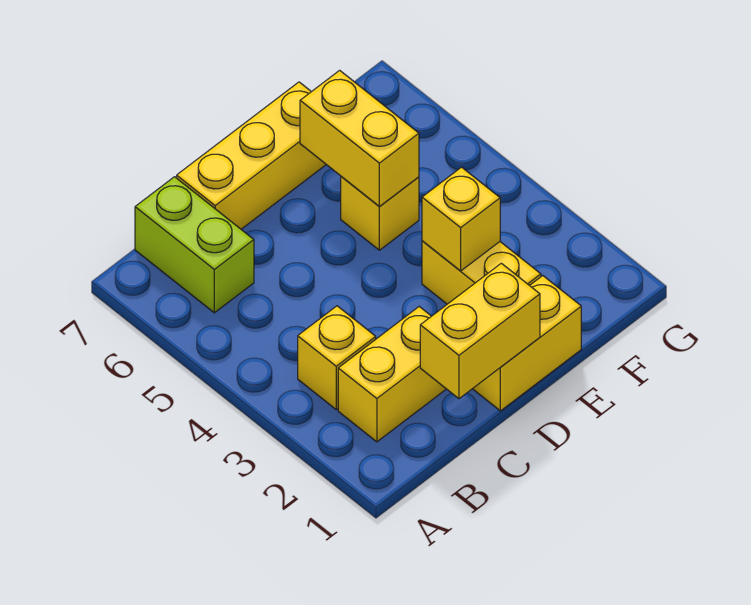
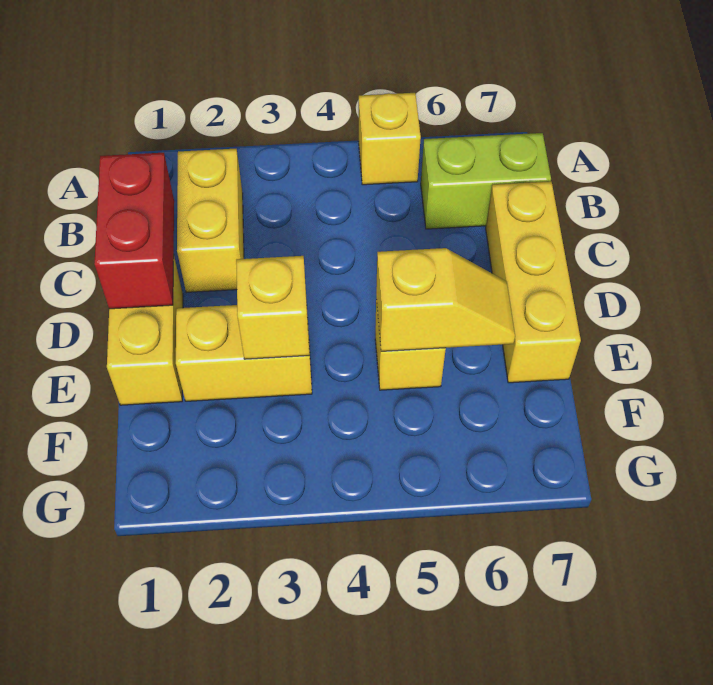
yellow 1x1 brick [298,306,376,409] -> yellow 1x1 brick moved to [359,93,421,185]
yellow 1x2 brick [420,263,540,399] -> red 1x2 brick [94,153,174,309]
yellow 1x2 brick [300,70,419,206] -> yellow 1x2 slope [376,248,515,351]

